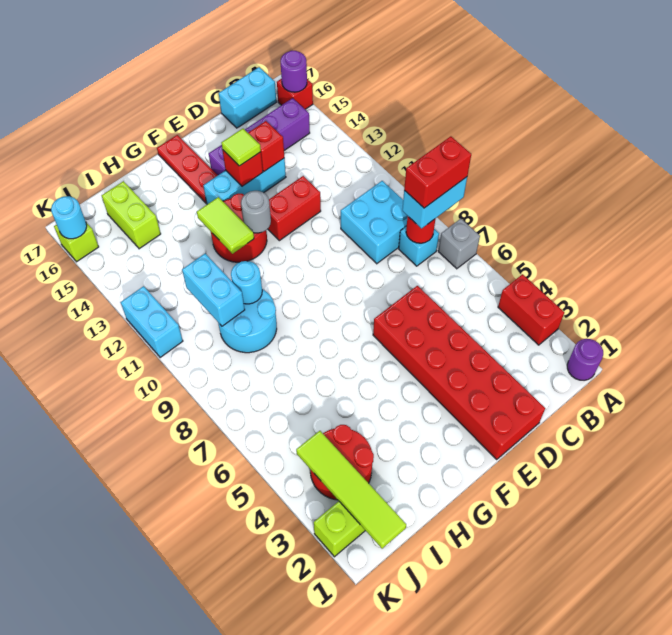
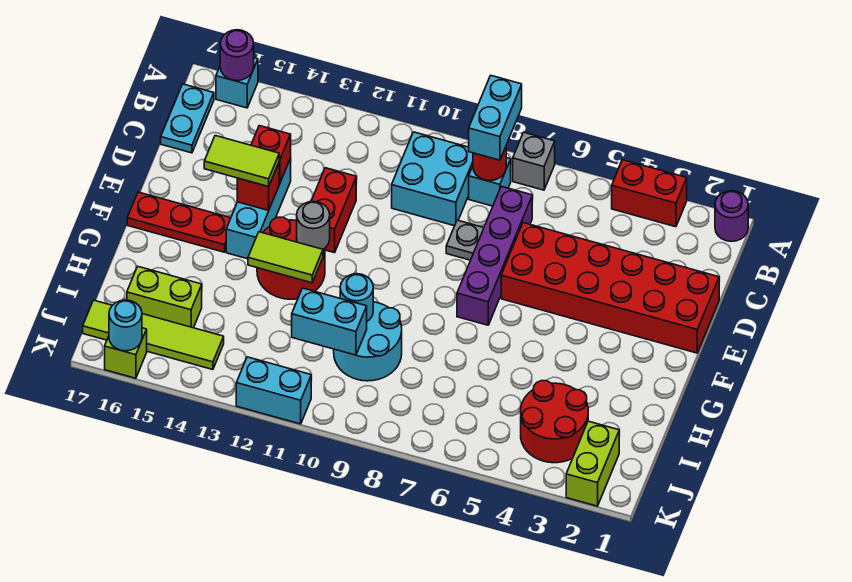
red 1x2 brick [404,136,471,208] -> none
red 1x1 brick [277,79,313,109] -> cyan 1x1 brick [216,58,258,108]
purple 1x4 brick [209,98,310,175] -> purple 1x4 brick moved to [457,186,532,325]
cyan 1x2 brick [219,67,276,128] -> cyan 1x2 plate [161,84,214,153]
none -> grey 1x1 plate [446,220,484,260]
lime 1x1 tile [221,129,261,166] -> lime 1x2 tile [204,136,279,187]
lime 1x4 tile [296,431,406,549] -> lime 1x4 tile moved to [83,300,224,370]

